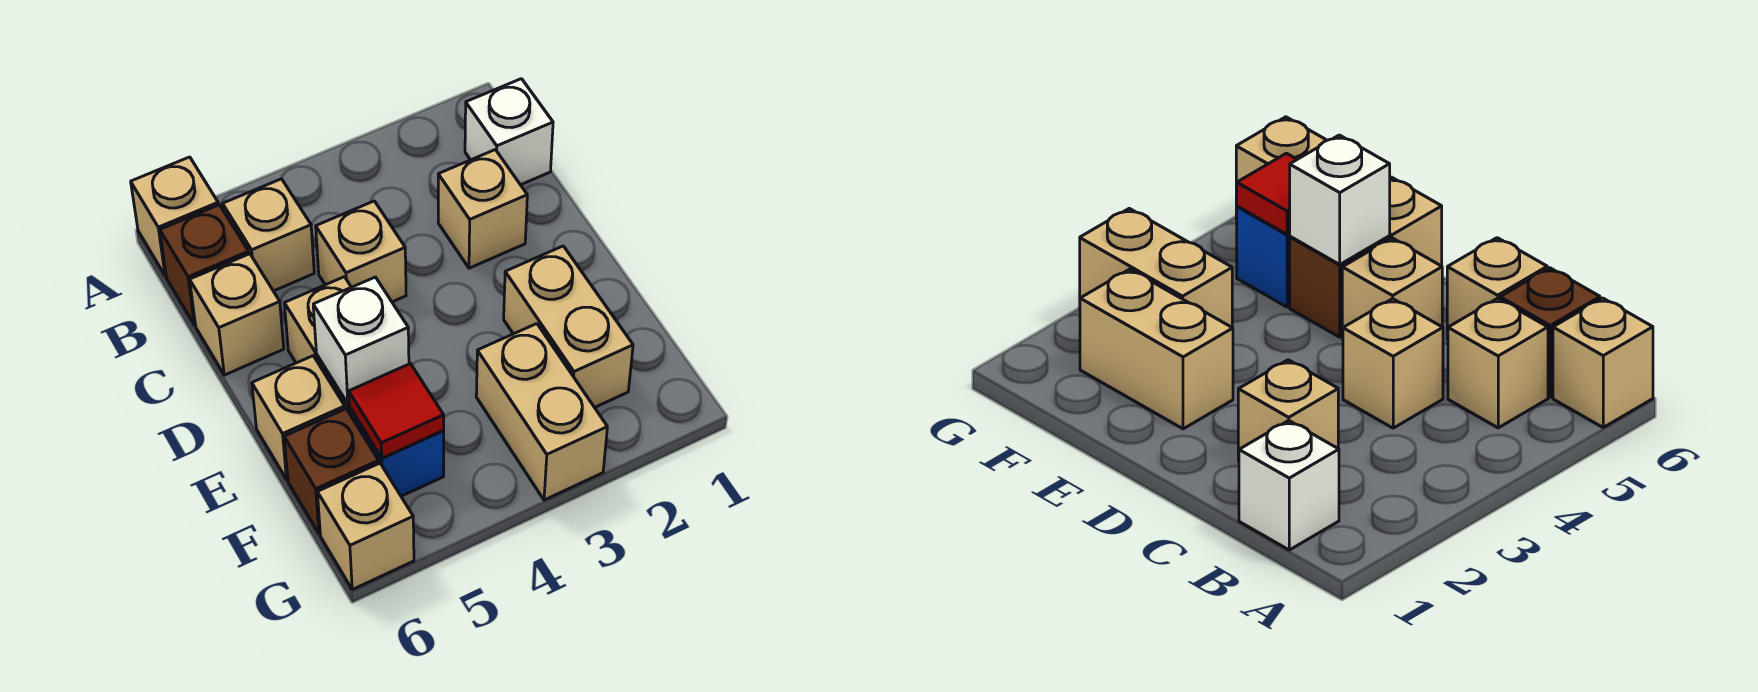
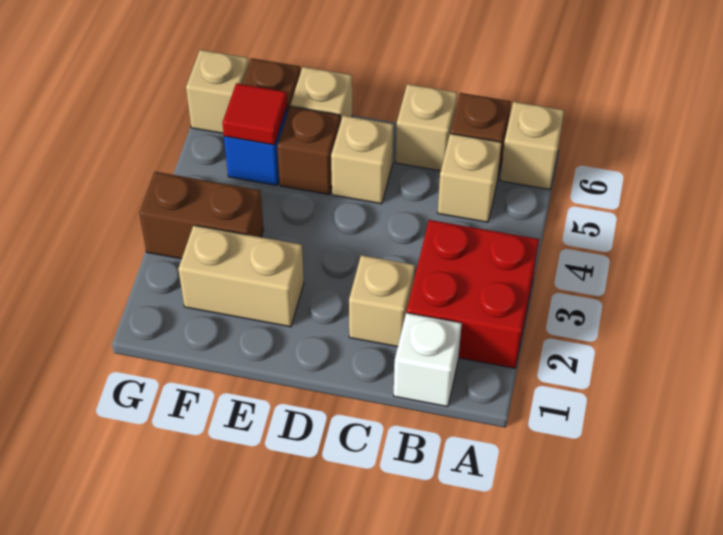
none -> red 2x2 brick [407,220,539,368]
tan 1x1 brick [316,201,406,302] -> none
white 1x1 brick [313,277,409,404] -> none
tan 1x2 brick [476,324,607,500] -> brown 1x2 brick [139,172,264,259]

